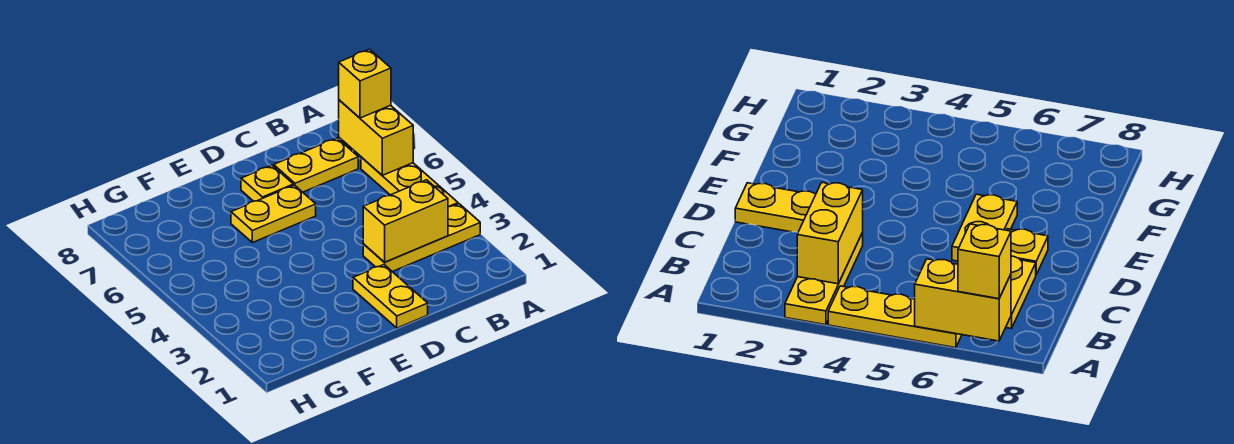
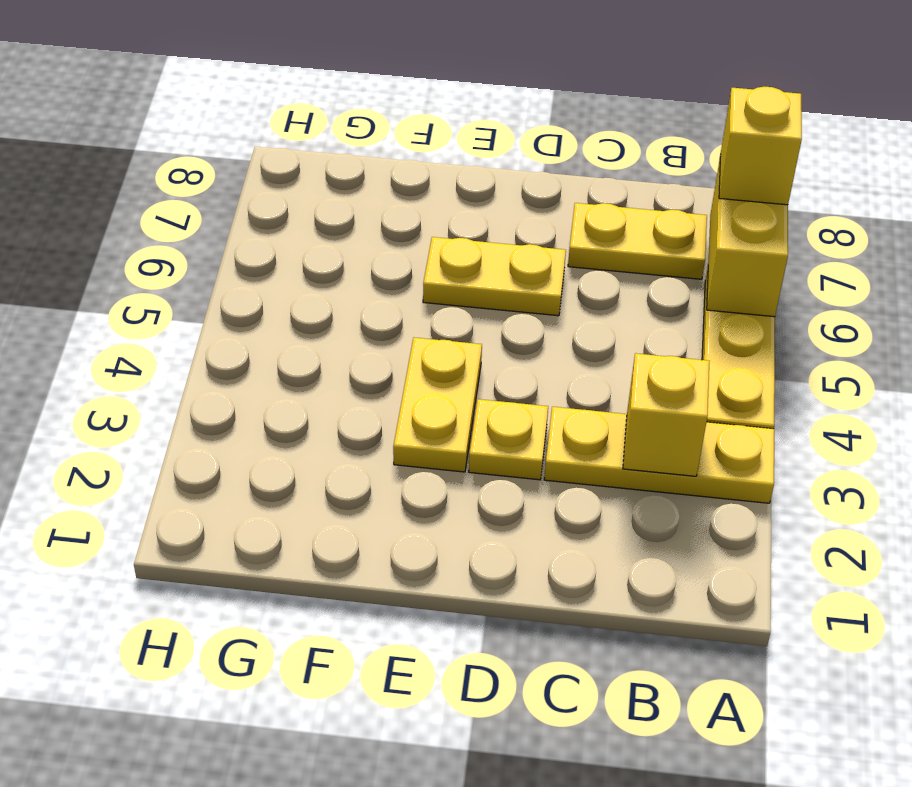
yellow 1x2 brick [363,180,448,262] -> yellow 1x1 brick [623,353,710,476]
yellow 1x2 plate [353,265,428,328] -> yellow 1x2 plate moved to [393,338,482,472]
yellow 1x1 plate [241,165,293,201] -> yellow 1x1 plate moved to [469,399,548,480]

